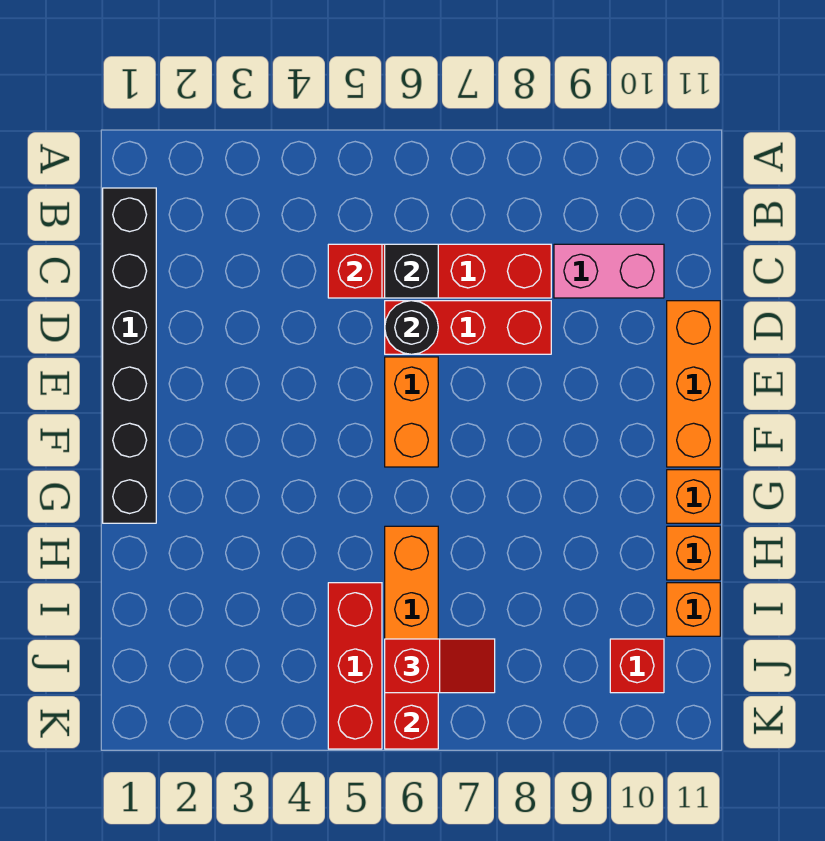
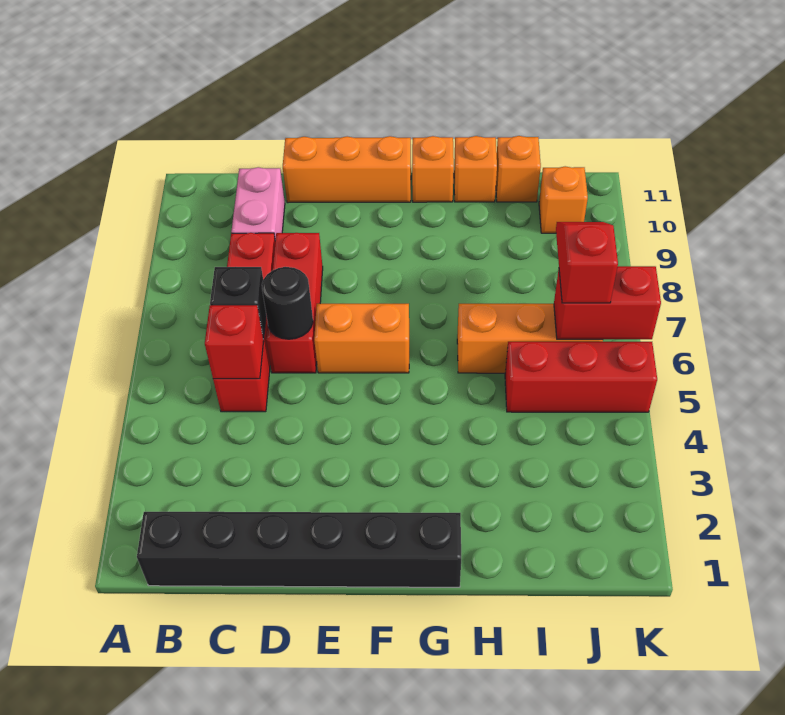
red 1x1 brick [610,639,664,693] -> orange 1x1 brick [539,166,588,233]

